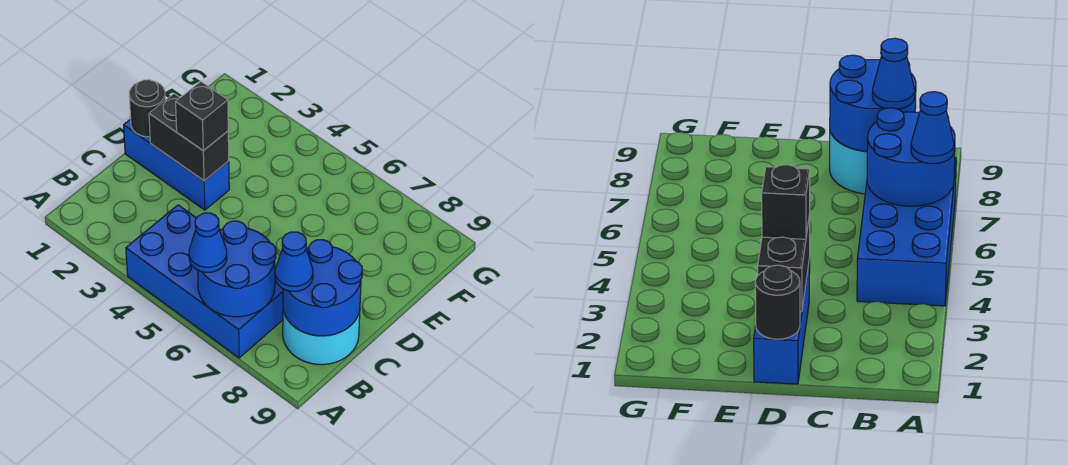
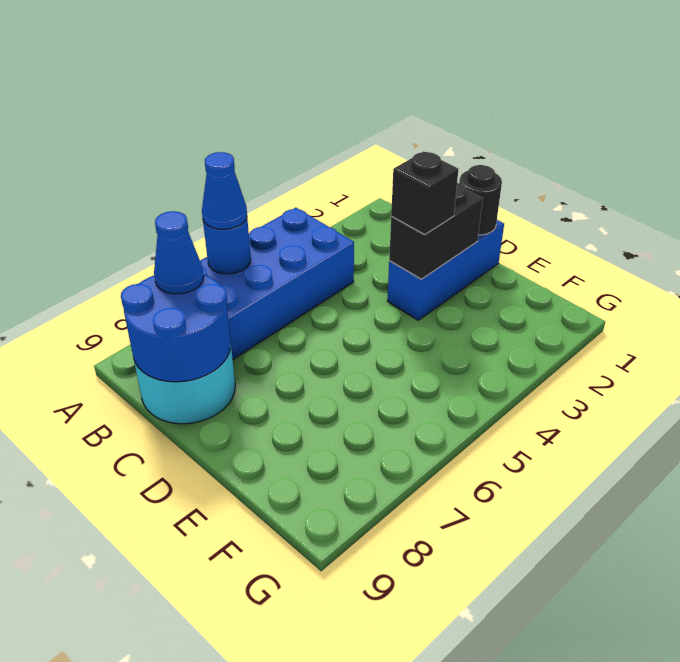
blue 2x2 round brick [198,221,276,317] -> blue 1x1 round brick [203,219,251,274]

